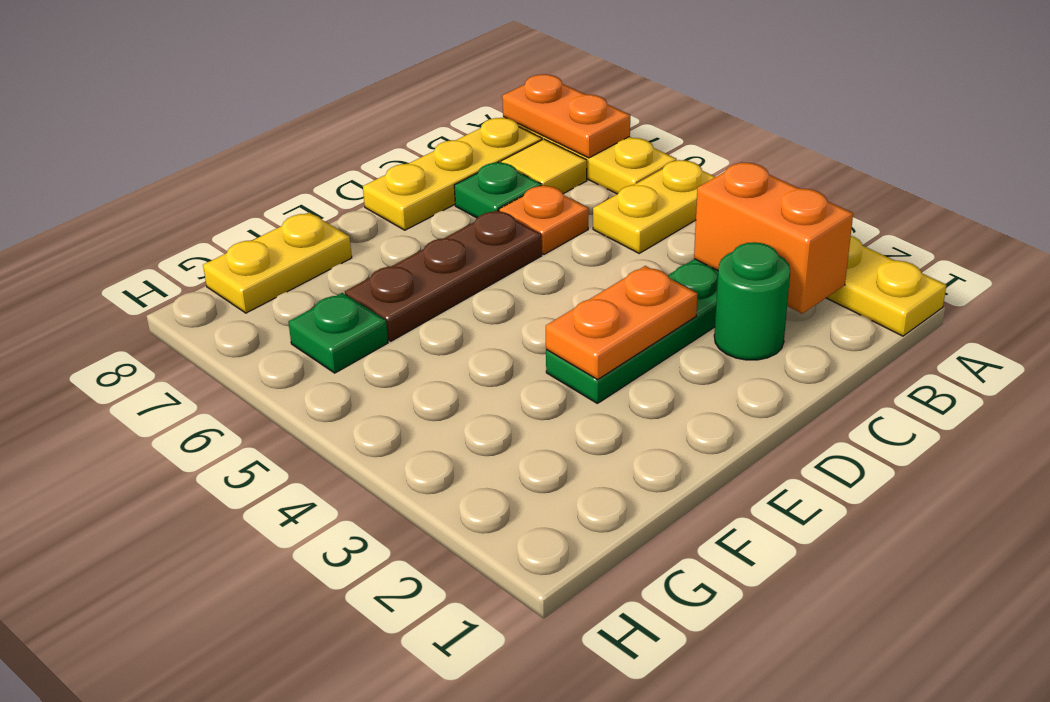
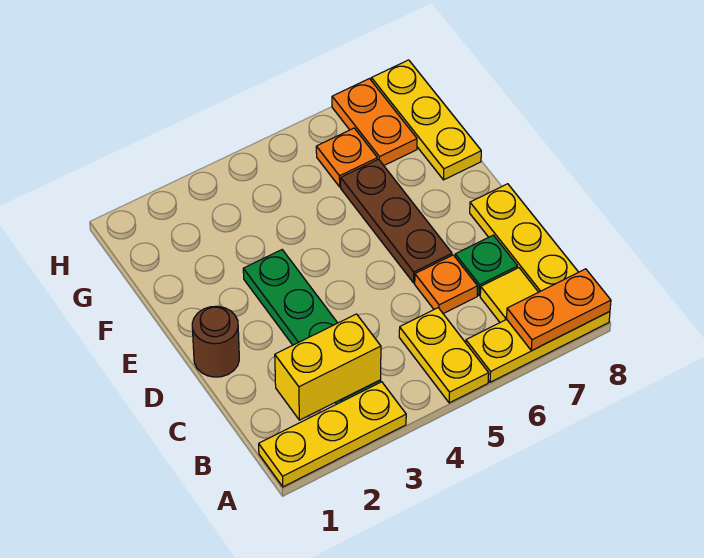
orange 1x2 brick [694,162,853,314] -> yellow 1x2 brick [275,314,381,420]
green 1x1 round brick [714,242,790,360] -> none
none -> brown 1x1 round brick [192,306,239,377]
orange 1x2 plate [546,266,698,379] -> orange 1x2 plate moved to [332,79,417,165]
yellow 1x2 plate [203,212,352,313] -> yellow 1x3 plate [371,60,481,180]
green 1x1 plate [288,293,388,373] -> orange 1x1 plate [316,128,377,187]

